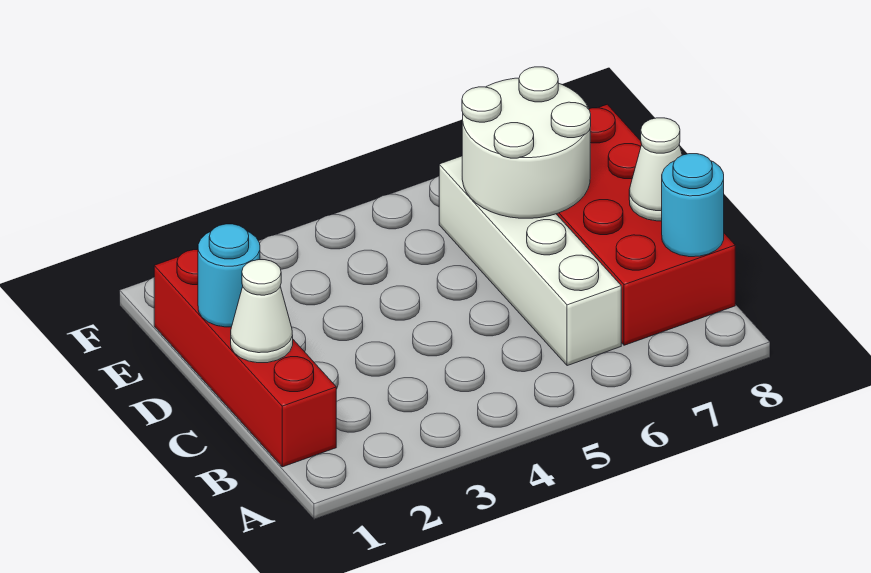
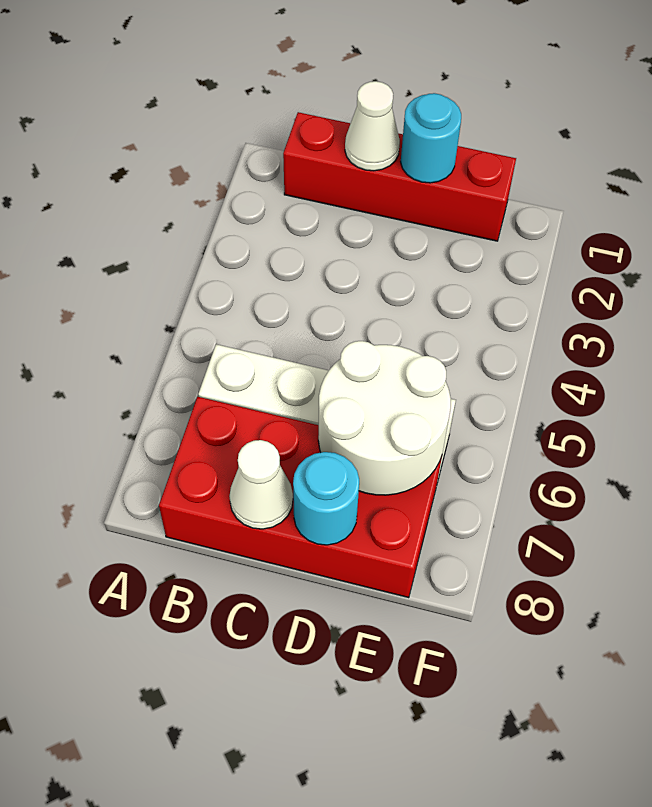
cyan 1x1 round brick [662,154,724,257] -> cyan 1x1 round brick moved to [293,452,359,545]

